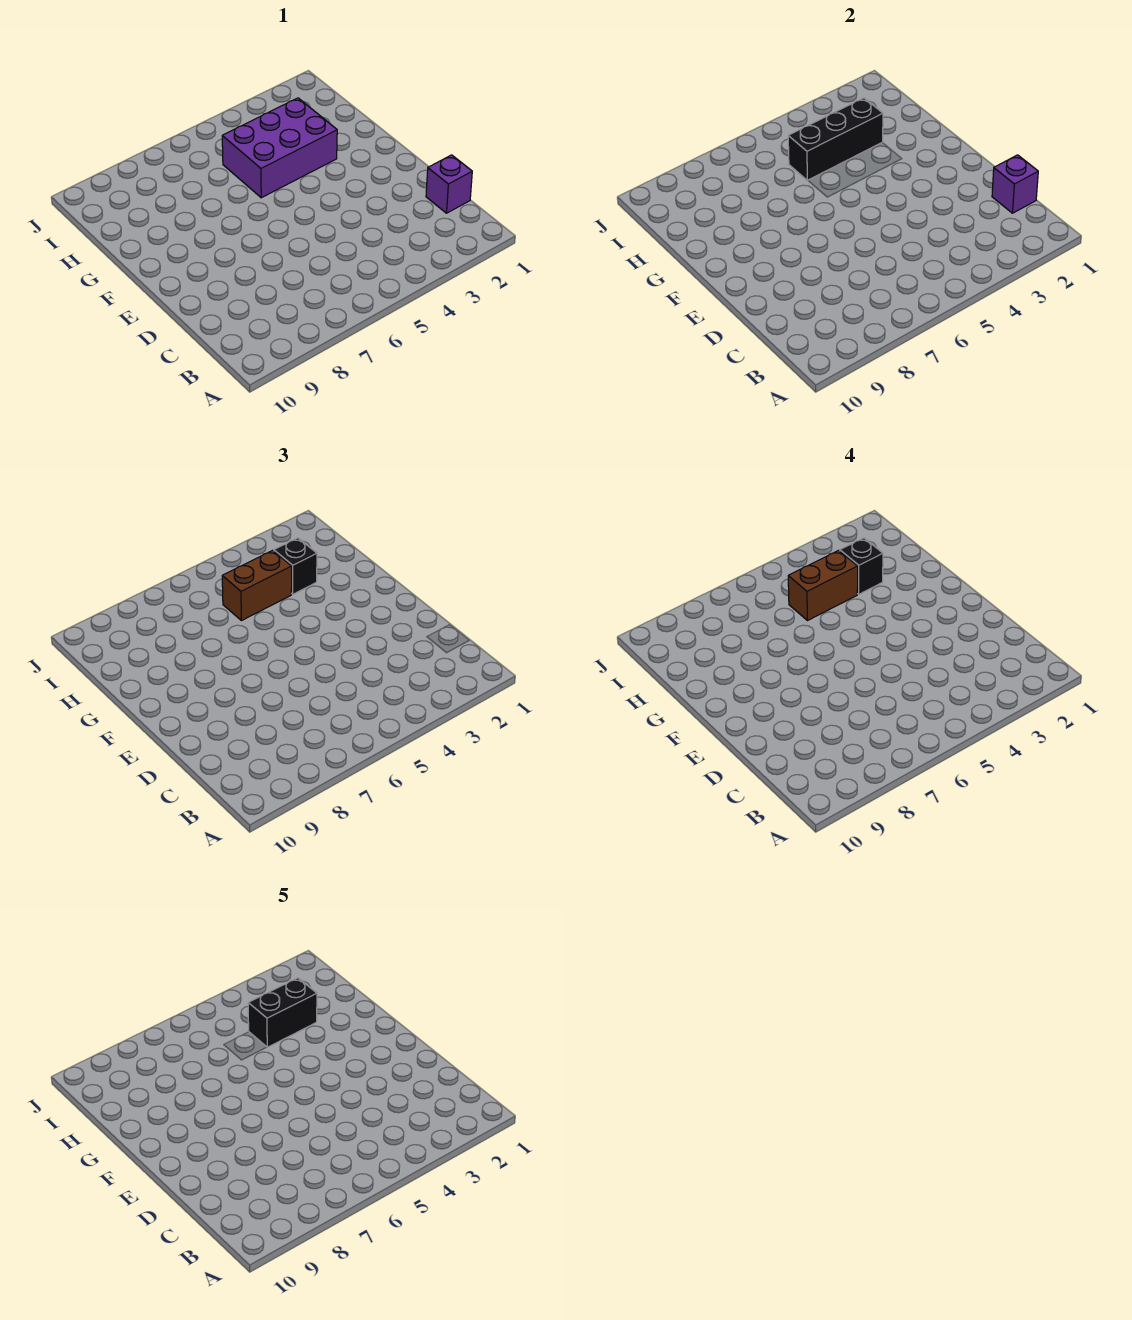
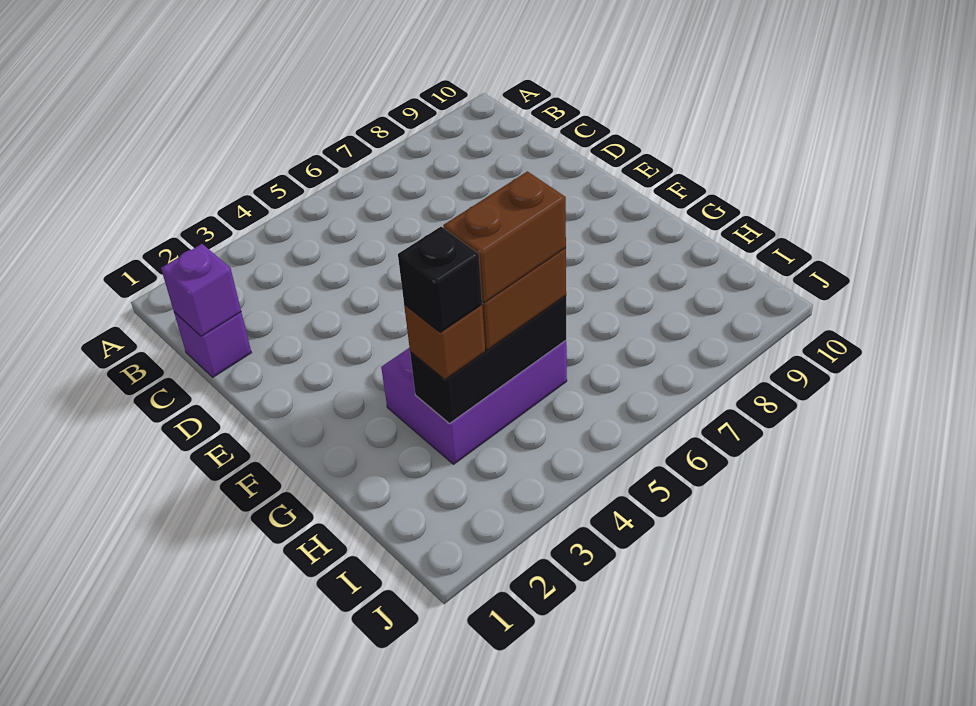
black 1x1 brick [274,538,317,594] -> brown 1x1 brick [404,304,485,380]
black 1x2 brick [248,978,317,1047] -> none

